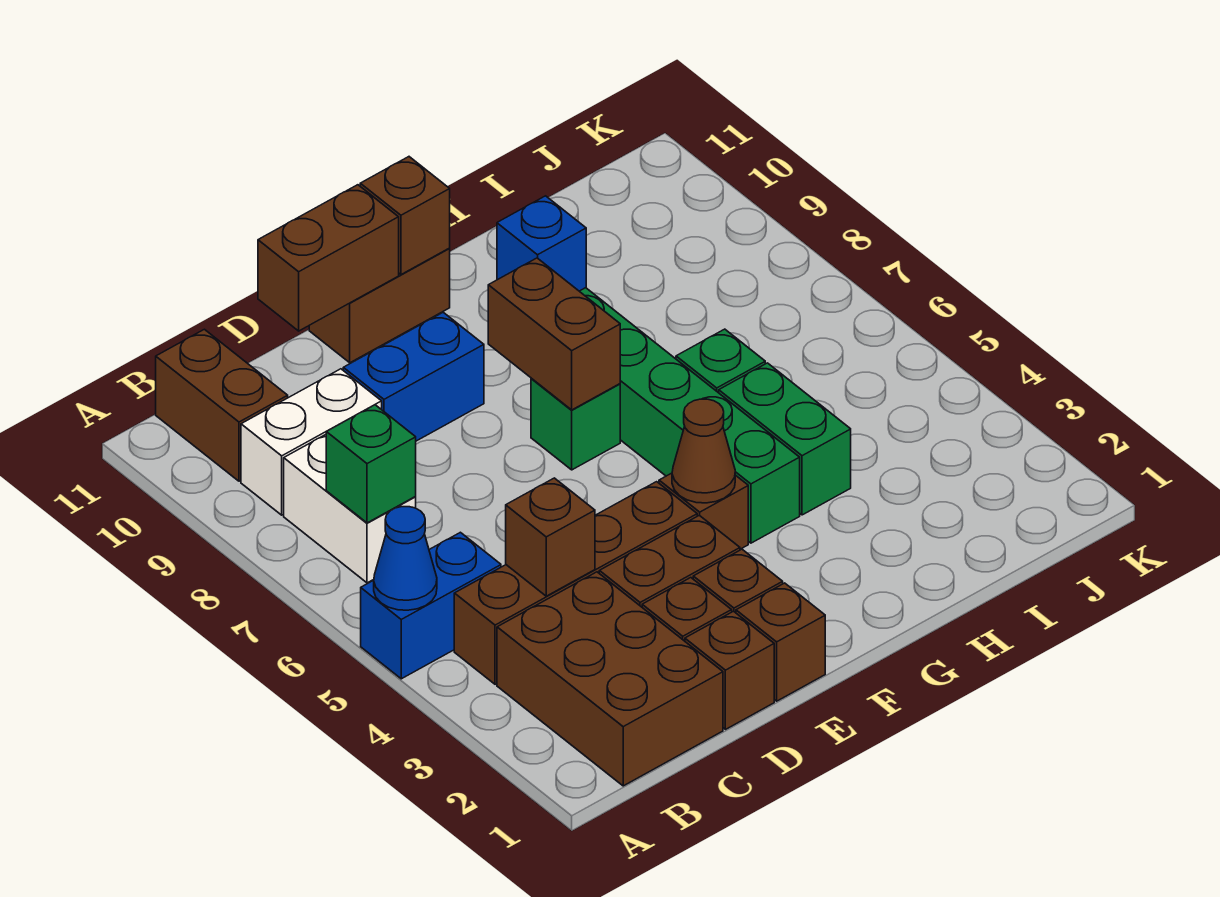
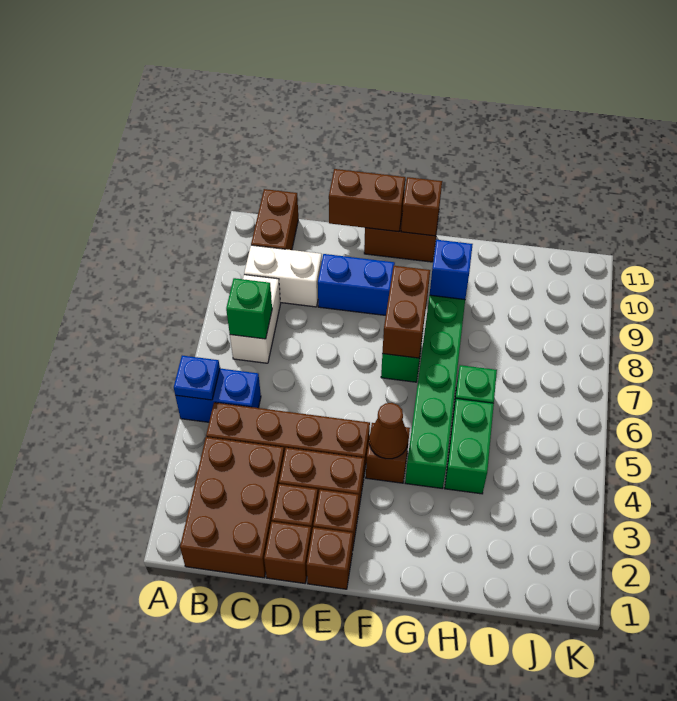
blue 1x1 cone [374,507,437,610] -> blue 1x1 plate [174,356,220,400]
brown 1x1 brick [506,478,595,596] -> none

